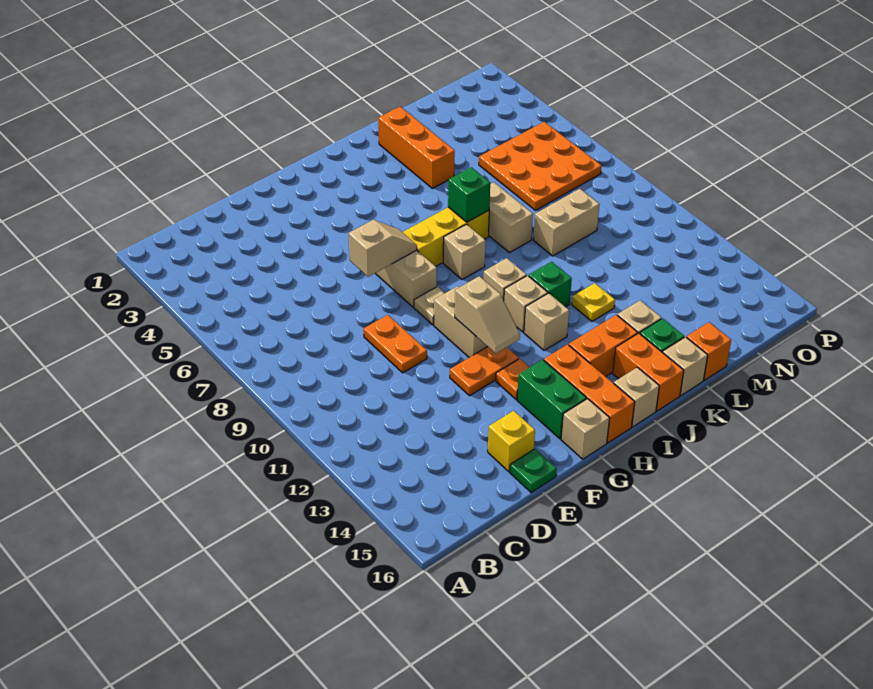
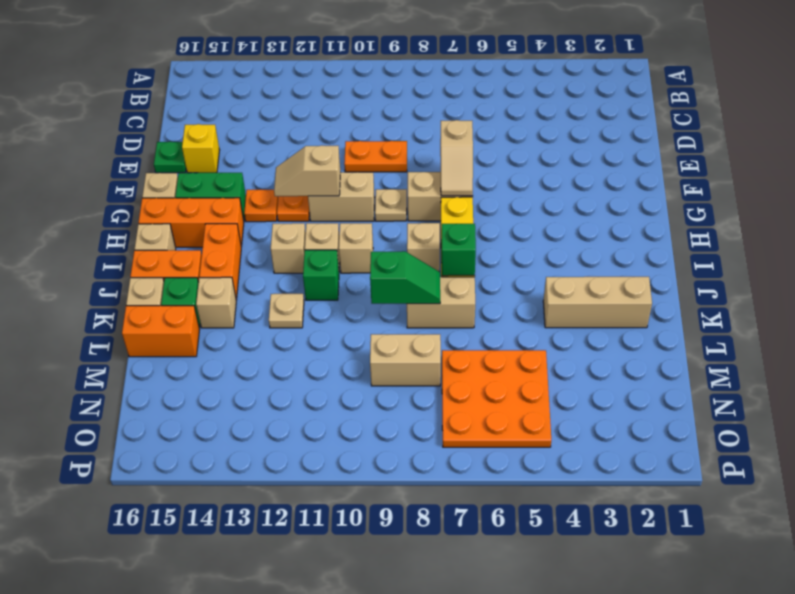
orange 1x3 brick [378,107,455,188] -> tan 1x3 brick [543,277,652,328]
none -> green 1x2 slope [370,251,440,304]
yellow 1x1 plate [572,283,615,321] -> tan 1x1 plate [269,294,304,328]
tan 1x2 brick [533,189,599,256] -> tan 1x2 brick turned to [370,334,441,386]
orange 1x1 brick [686,322,731,380] -> orange 1x2 brick [122,306,200,357]

